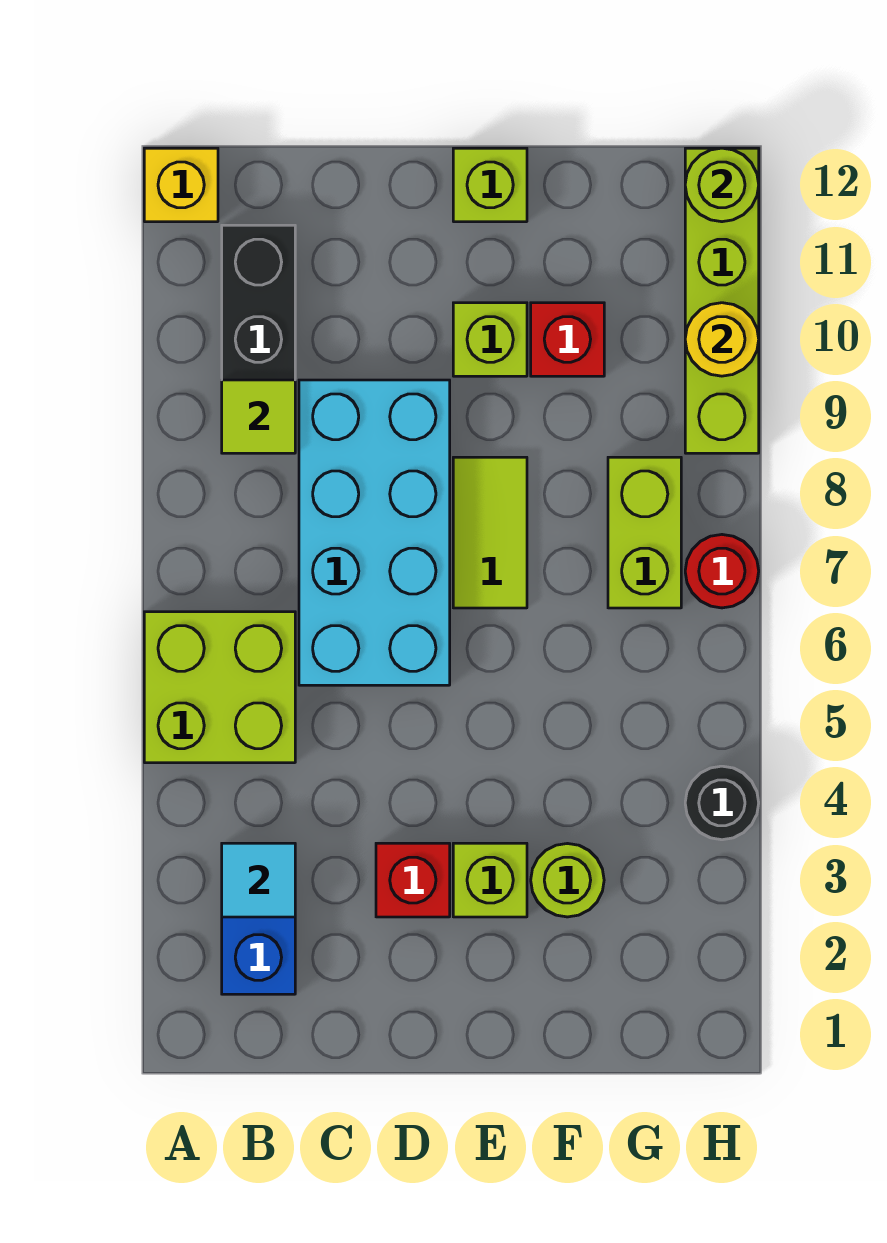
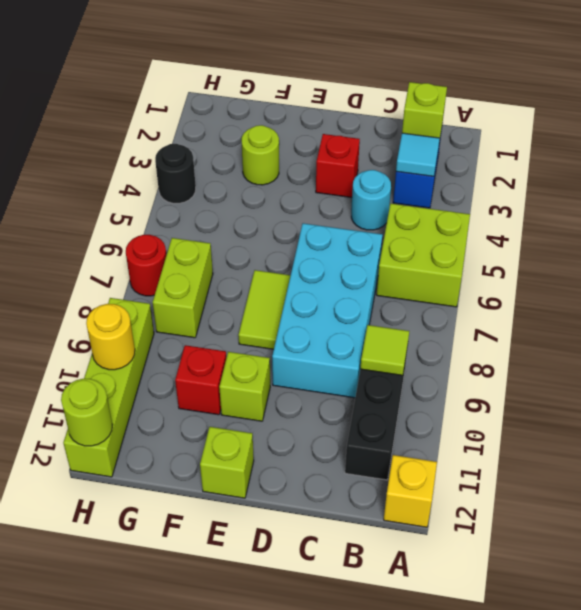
none -> cyan 1x1 round brick [351,170,391,230]
lime 1x1 brick [453,843,527,917] -> lime 1x1 brick moved to [402,82,447,142]

